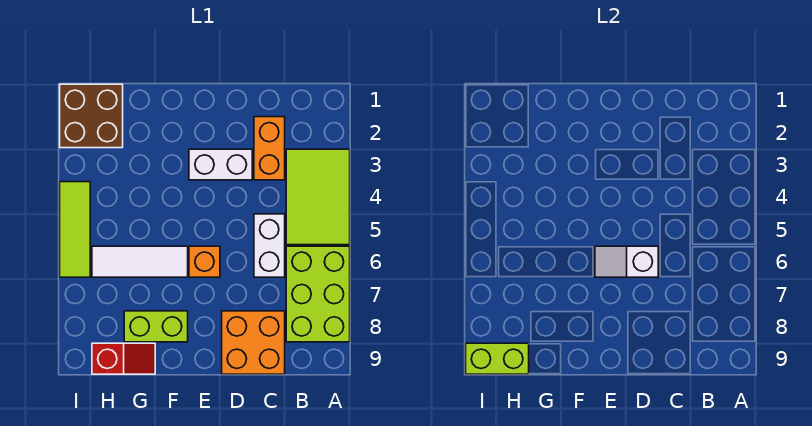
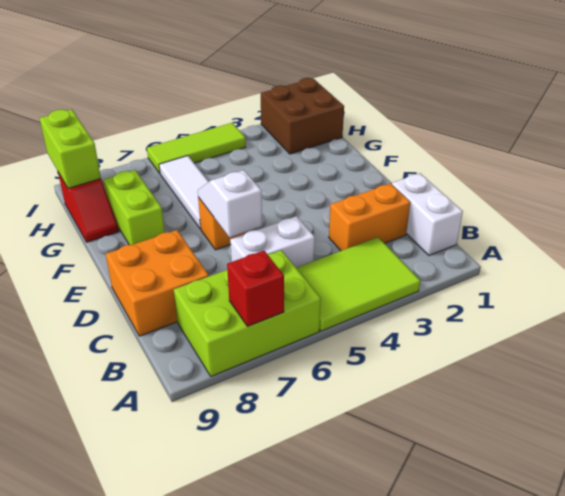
none -> red 1x1 brick [227,251,284,326]
white 1x2 brick [189,149,252,180] -> white 1x2 brick moved to [392,173,463,255]

